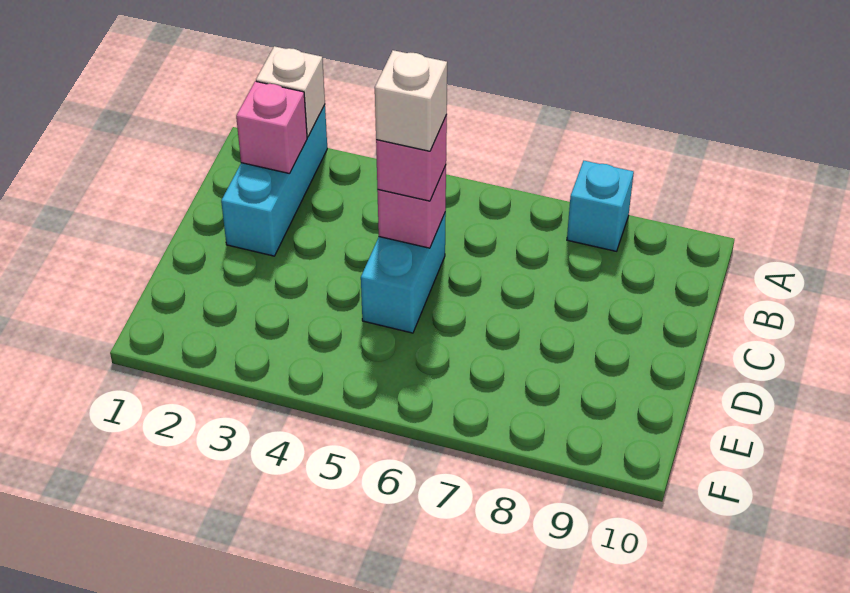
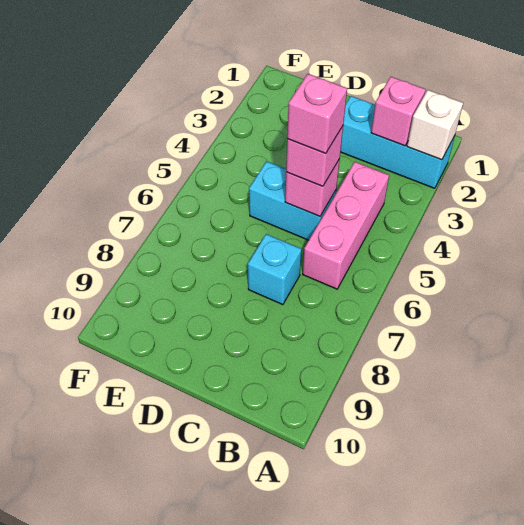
cyan 1x1 brick [567,161,634,251] -> cyan 1x1 brick moved to [248,234,302,305]
none -> pink 1x3 brick [303,162,389,289]
white 1x1 brick [375,50,447,151] -> pink 1x1 brick [287,74,347,153]

